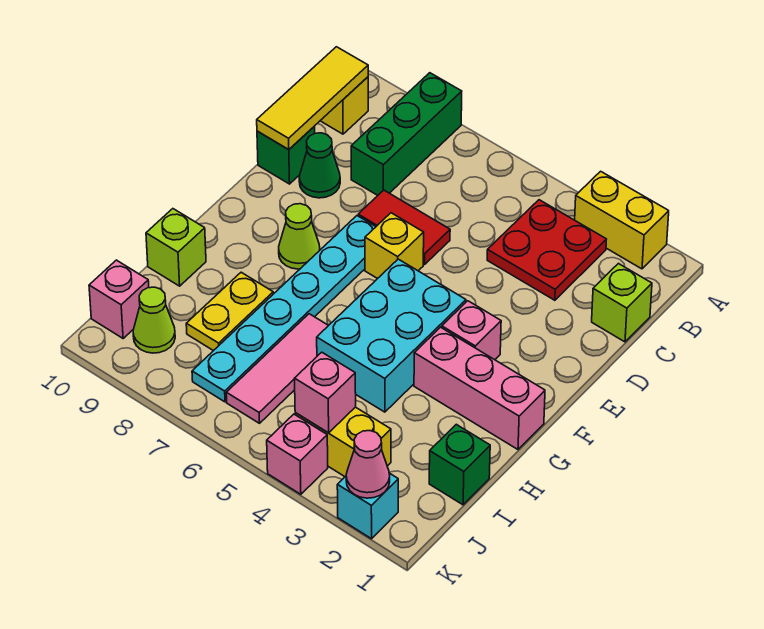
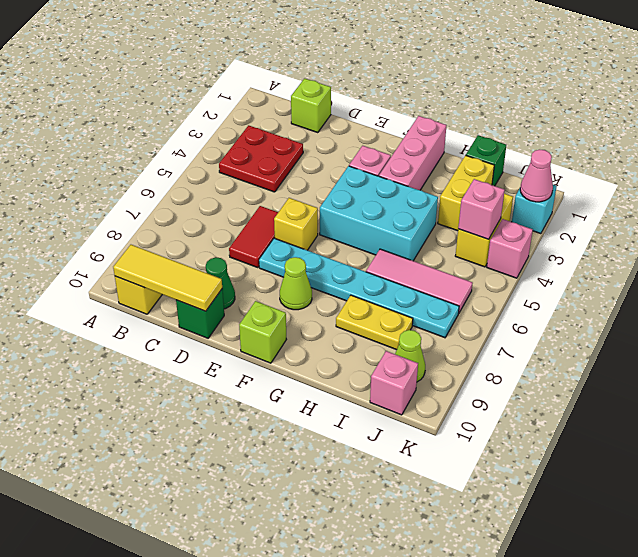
yellow 1x2 brick [575,171,669,269] -> yellow 1x2 brick moved to [438,155,494,231]
green 1x3 brick [351,73,462,195] -> none
lime 1x1 brick [146,209,206,286] -> lime 1x1 brick moved to [239,301,286,363]

